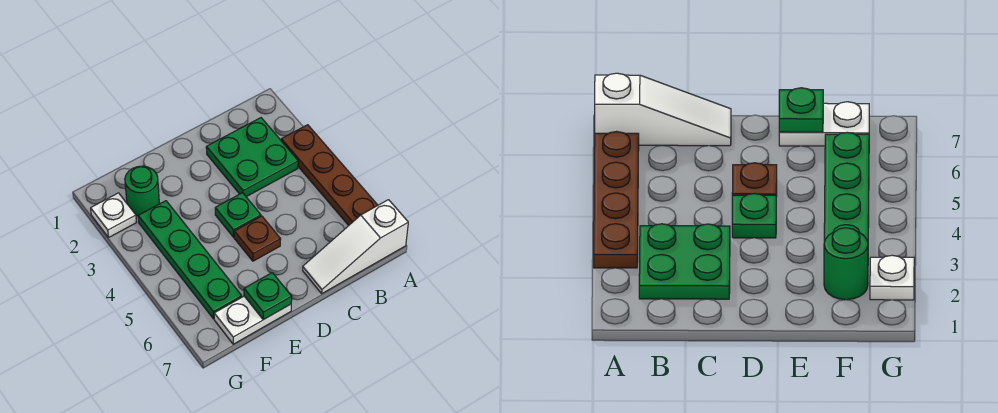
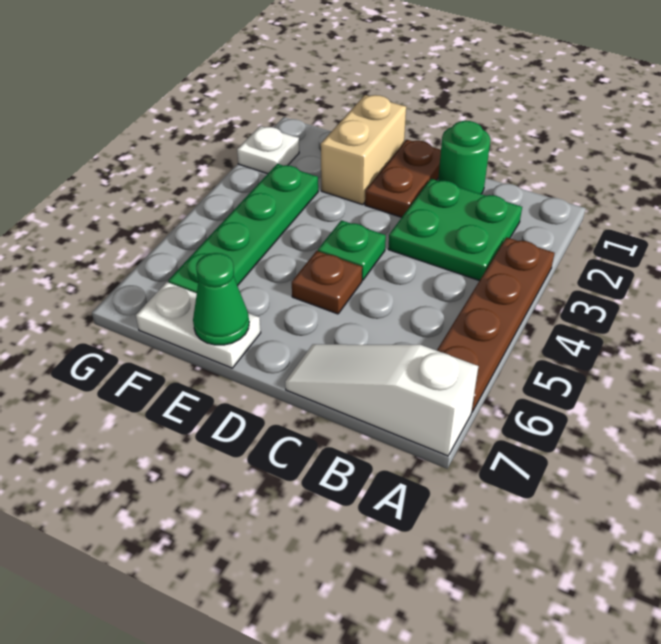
none -> brown 1x2 plate [365,140,441,217]
none -> tan 1x2 brick [321,95,406,205]
green 1x1 plate [244,273,292,320] -> green 1x1 cone [193,253,249,345]
green 1x1 round brick [125,166,159,216] -> green 1x1 round brick moved to [438,121,490,194]

